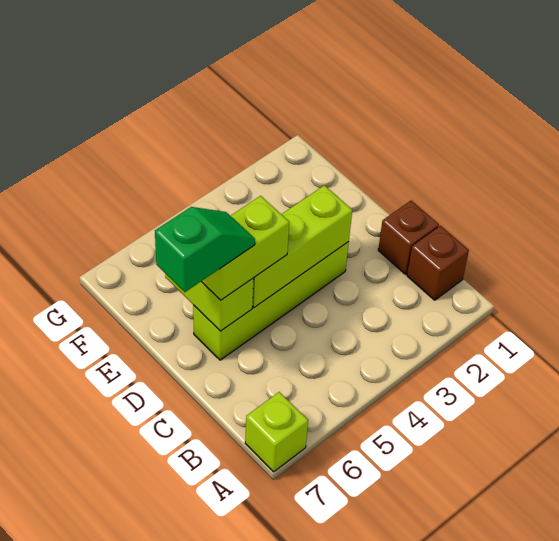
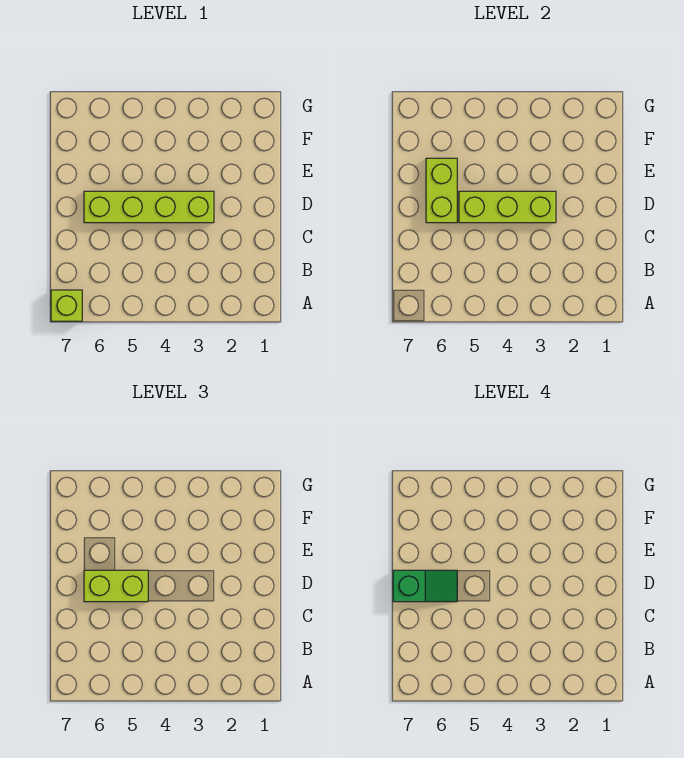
brown 1x1 brick [407,226,469,300] -> none
brown 1x1 brick [378,201,439,274] -> none

